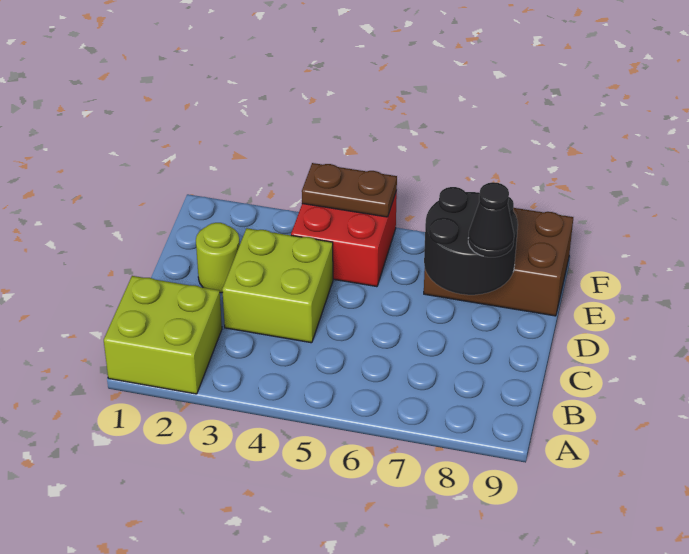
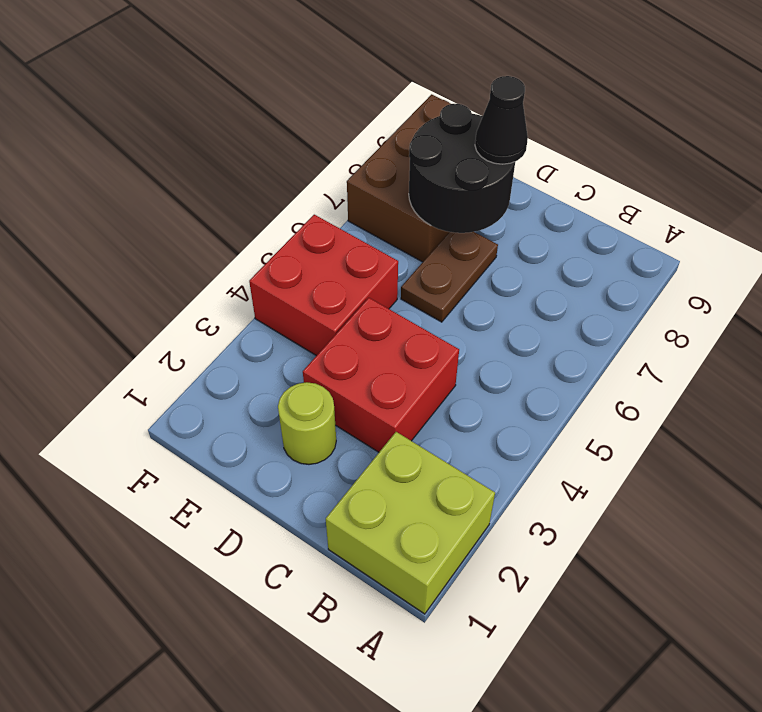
lime 2x2 brick [222,228,333,343] -> red 2x2 brick [303,298,459,452]
brown 1x2 plate [302,163,397,217] -> brown 1x2 plate moved to [401,232,498,322]

